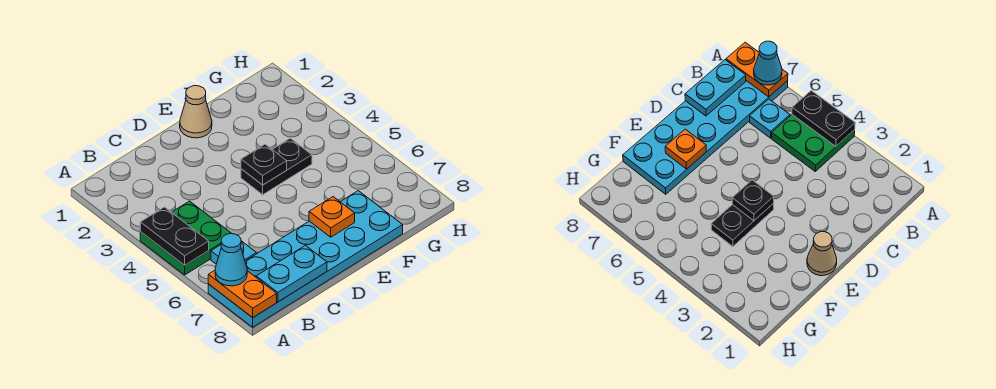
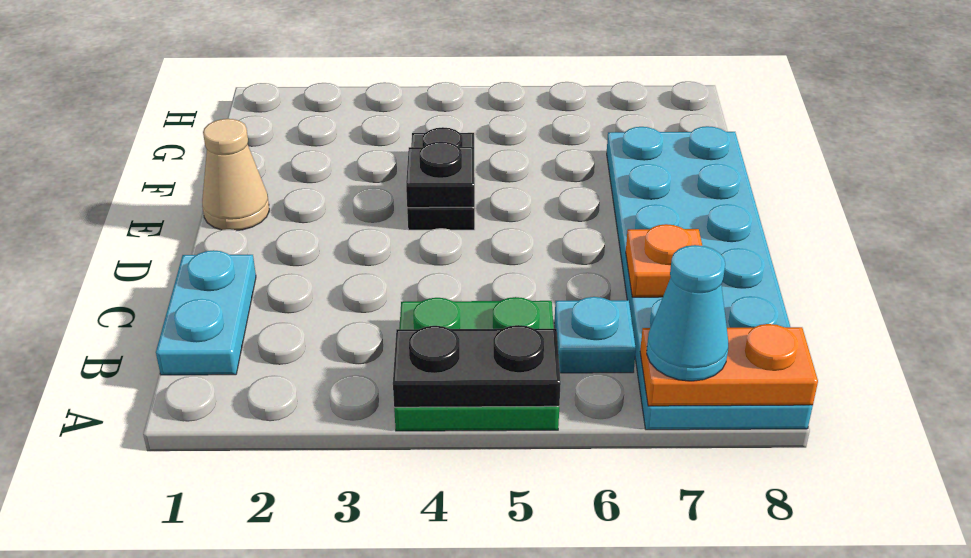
cyan 1x2 plate [256,245,327,302] -> cyan 1x2 plate moved to [156,250,256,375]
orange 1x1 plate [309,197,355,237] -> orange 1x1 plate moved to [626,224,702,297]

